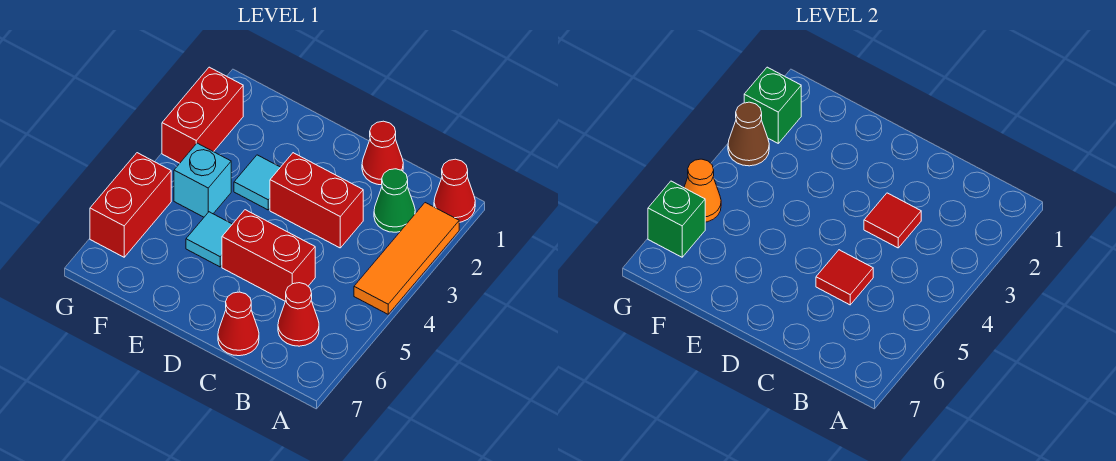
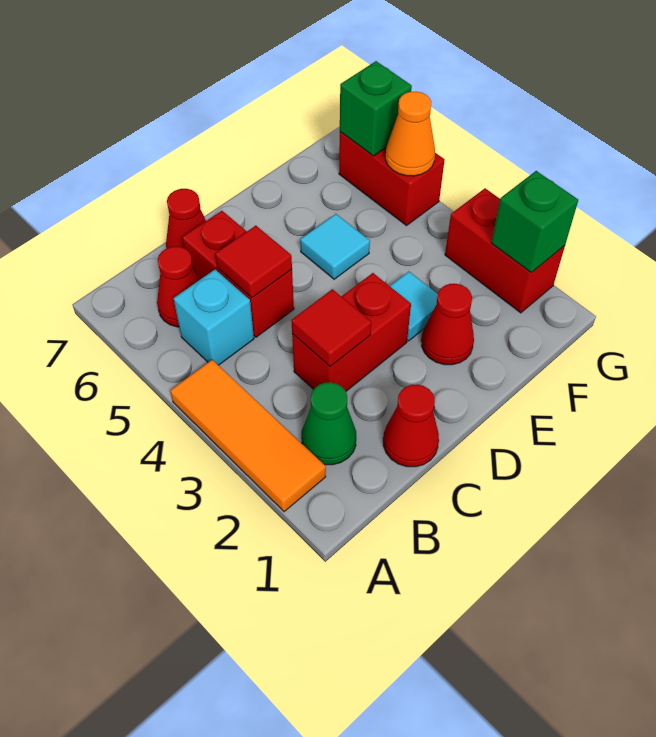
red 1x1 cone [434,159,475,222] -> red 1x1 cone moved to [421,284,474,365]
red 1x2 brick [222,210,315,301] -> red 1x2 brick turned to [182,211,294,337]
cyan 1x1 brick [174,143,231,217] -> cyan 1x1 brick moved to [174,270,254,365]
brown 1x1 cone [728,102,769,166] -> none

